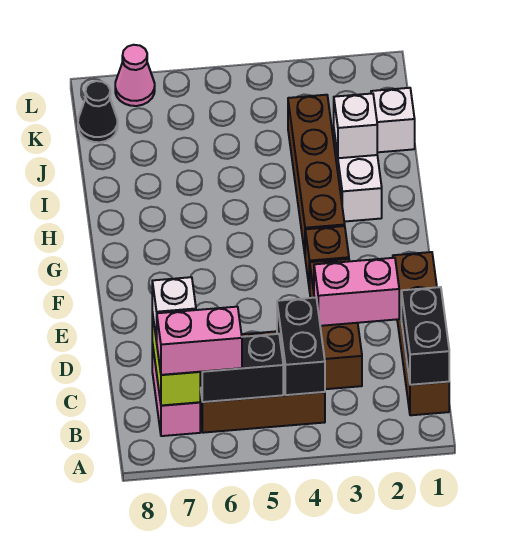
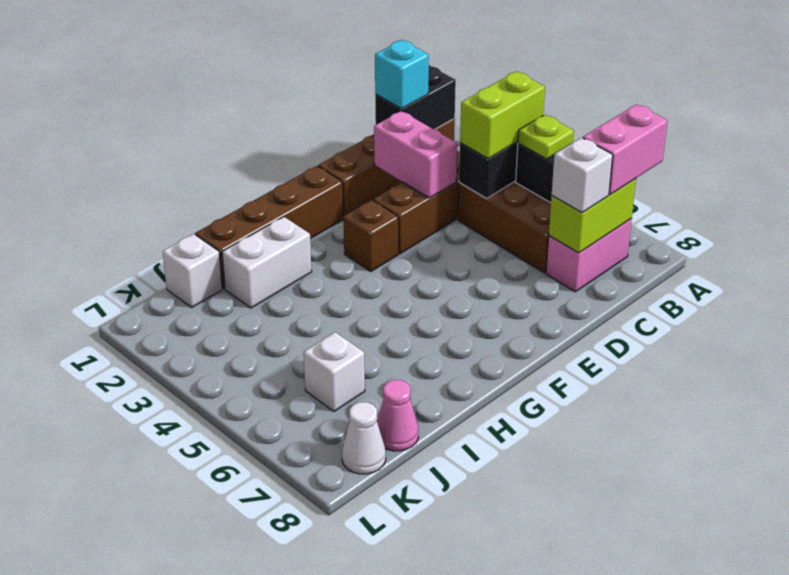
none -> lime 1x2 brick [460,71,545,159]
none -> lime 1x1 plate [518,115,574,159]
pink 1x2 brick [156,307,242,375] -> pink 1x2 brick turned to [583,104,668,195]
none -> cyan 1x1 brick [375,40,429,109]
brown 1x4 brick [288,95,345,253] -> brown 1x4 brick moved to [195,166,343,289]
white 1x1 brick [334,93,377,158] -> white 1x1 brick moved to [304,332,365,412]
black 1x1 cone [78,81,118,142] -> white 1x1 cone [342,402,386,474]
pink 1x1 cone [115,45,155,106] -> pink 1x1 cone moved to [377,380,418,451]

